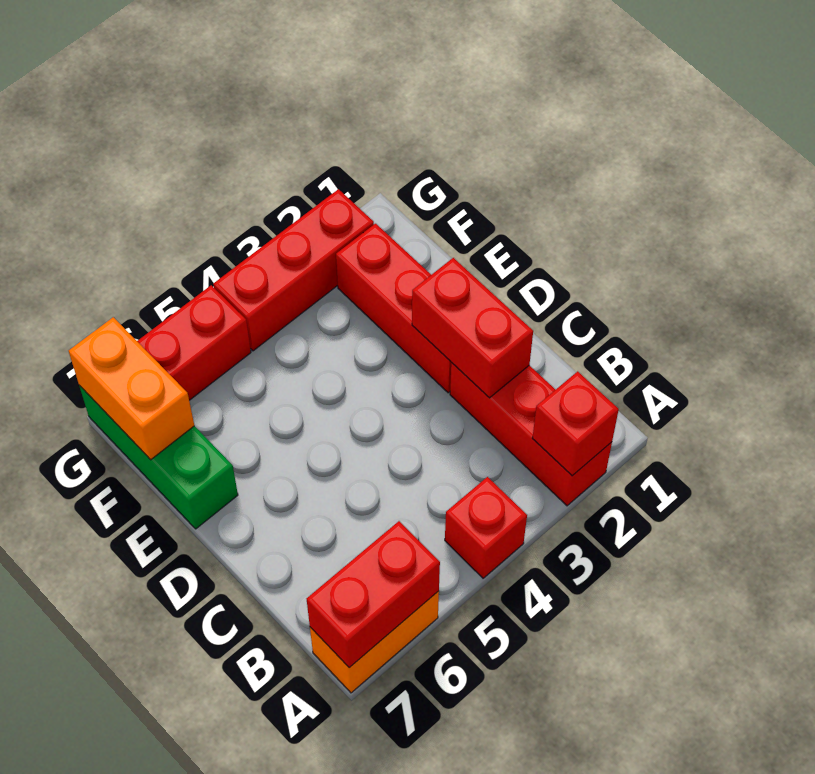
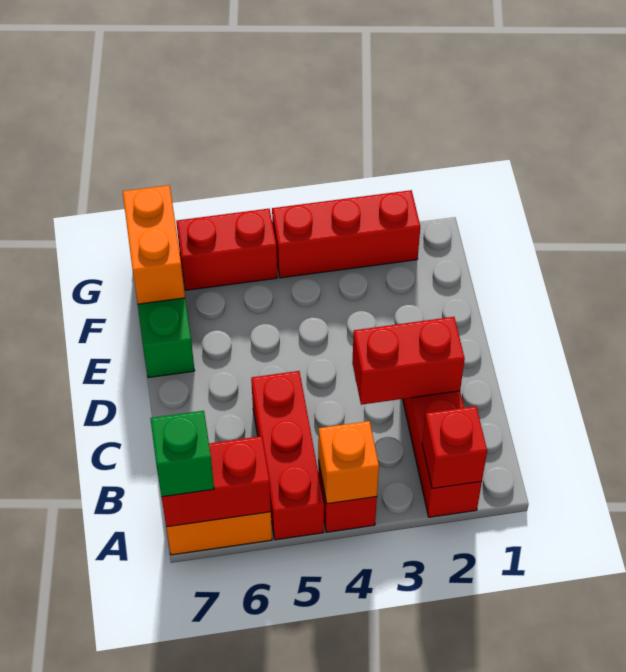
none -> orange 1x1 brick [318,421,379,504]
none -> green 1x1 brick [150,411,214,497]
red 1x2 brick [412,258,533,398] -> red 1x2 brick turned to [352,317,465,405]
red 1x3 brick [336,224,451,393] -> red 1x3 brick moved to [251,371,324,540]

